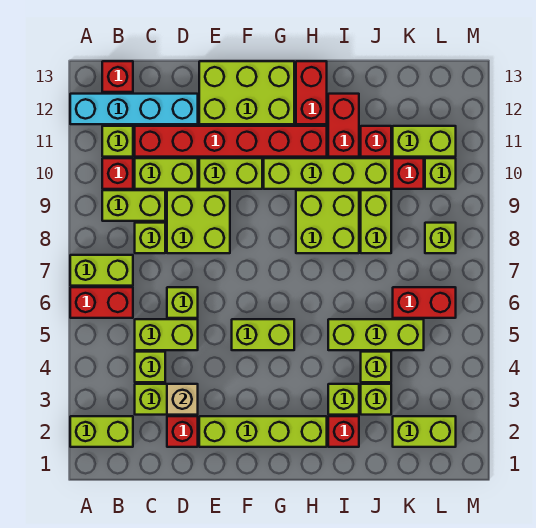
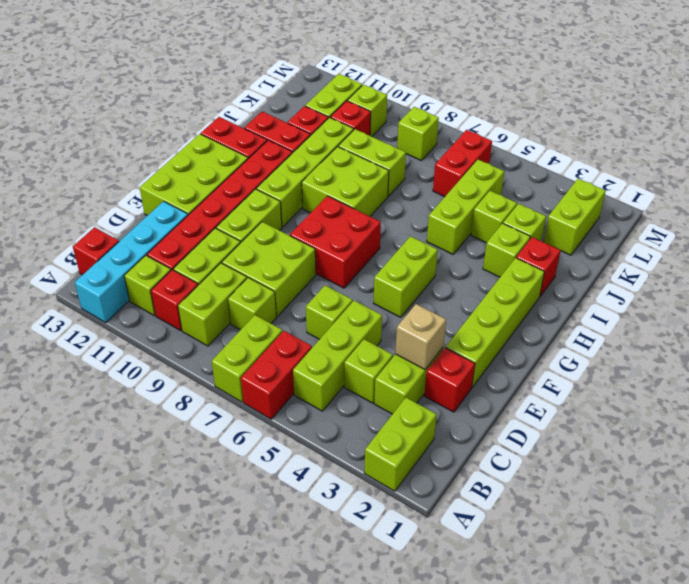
lime 1x2 brick [135,319,198,350] -> lime 1x3 brick [293,301,382,411]
none -> red 2x2 brick [290,196,381,288]

